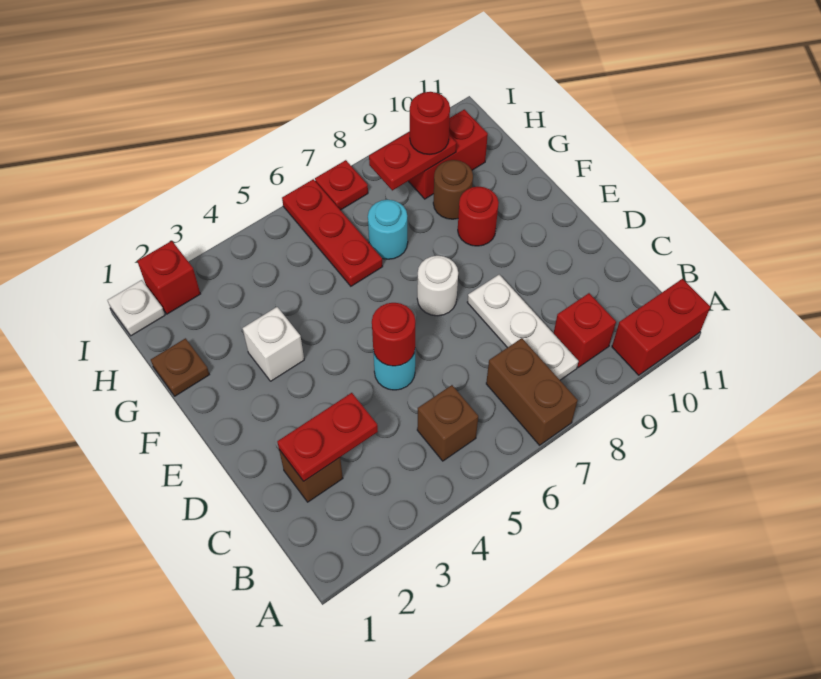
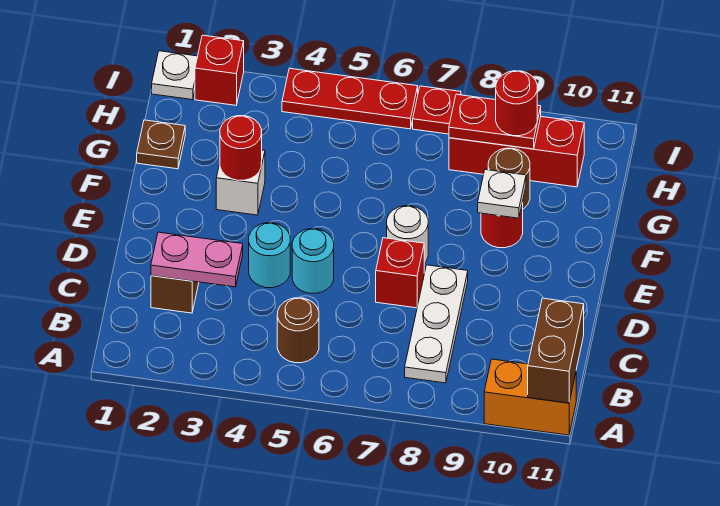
brown 1x2 brick [486,338,578,445] -> brown 1x2 brick moved to [528,298,584,403]
red 1x2 brick [612,279,710,375] -> orange 1x2 brick [484,359,576,435]
brown 1x1 brick [417,385,478,461] -> brown 1x1 round brick [277,298,319,363]
red 1x1 brick [553,293,616,367] -> red 1x1 brick moved to [376,238,424,308]
red 1x2 plate [277,393,378,481] -> pink 1x2 plate [151,232,243,287]
red 1x1 round brick [372,303,415,366] -> red 1x1 round brick moved to [220,116,262,180]
none -> white 1x1 plate [478,170,526,218]
red 1x3 plate [282,179,383,286] -> red 1x3 plate turned to [282,68,418,129]
cyan 1x1 round brick [368,200,408,259] -> cyan 1x1 round brick moved to [249,223,290,288]
red 1x2 brick [409,109,488,199] -> red 1x3 brick [449,117,584,187]

